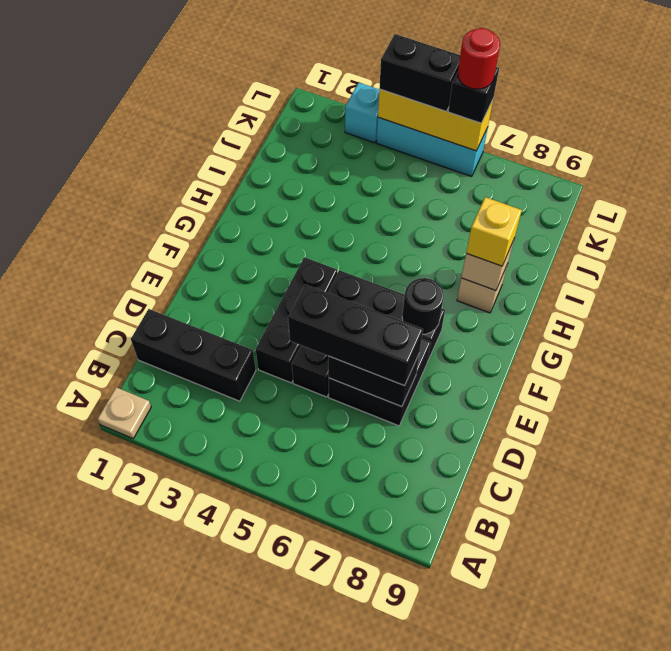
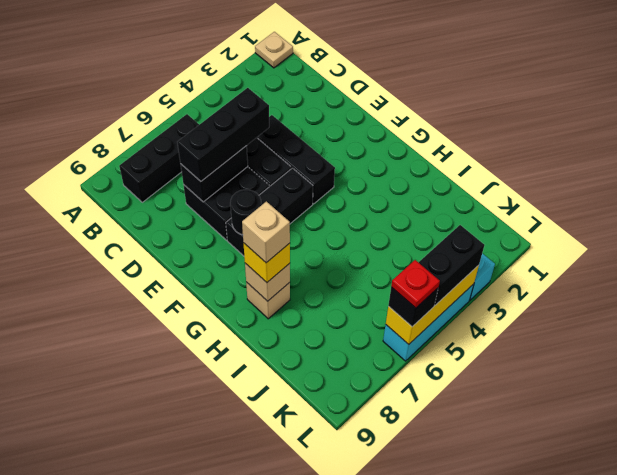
black 1x3 brick [131,309,256,401] -> black 1x3 brick moved to [119,114,199,202]
none -> tan 1x1 brick [242,201,290,263]
red 1x1 round brick [458,28,500,89] -> red 1x1 plate [391,260,440,308]

